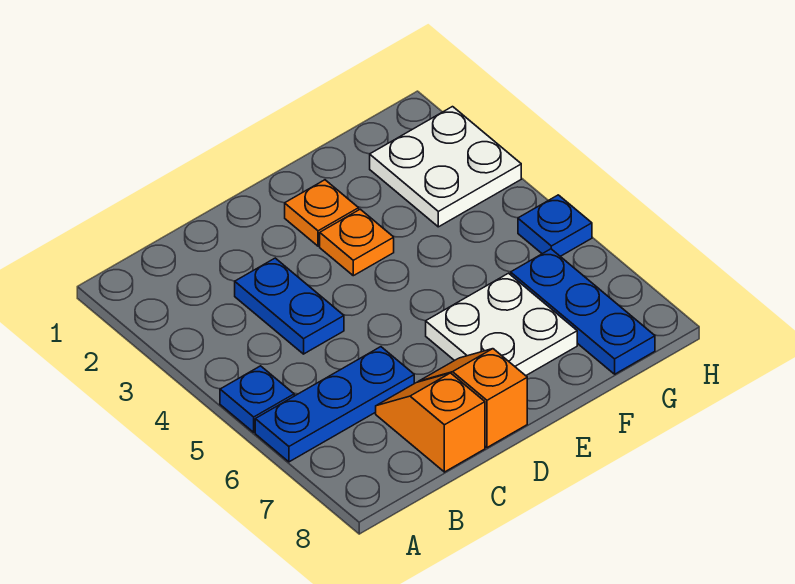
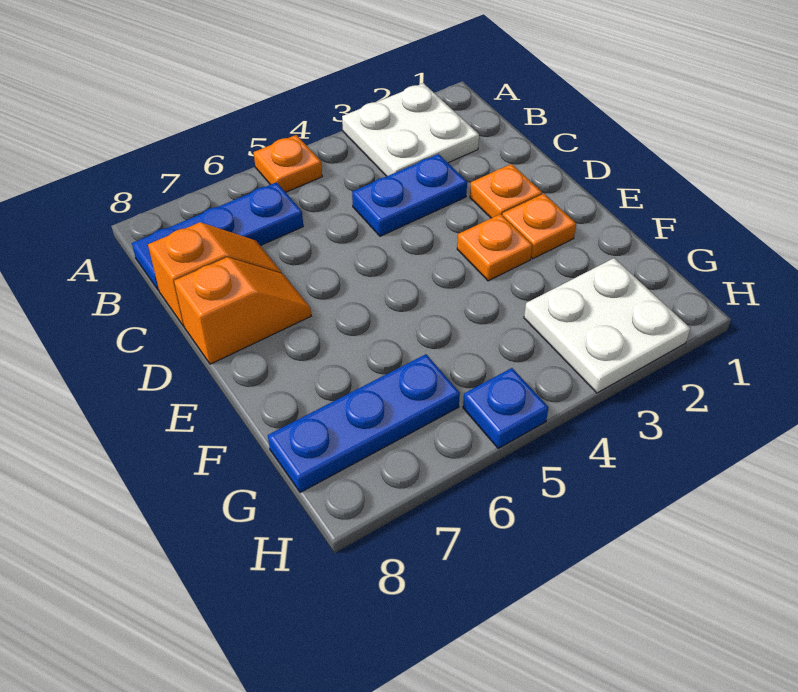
blue 1x1 plate [220,366,294,432] -> orange 1x1 plate [254,135,322,192]
blue 1x3 plate [255,347,414,462] -> blue 1x3 plate turned to [132,182,303,290]
none -> orange 1x1 plate [470,164,542,218]
white 2x2 plate [426,273,577,376] -> white 2x2 plate moved to [342,83,479,176]

